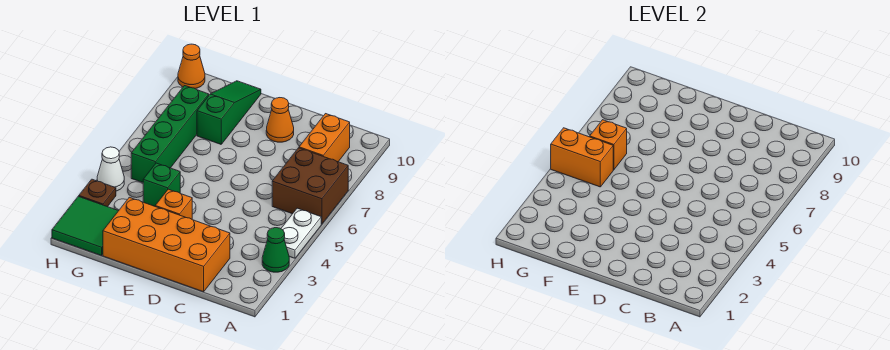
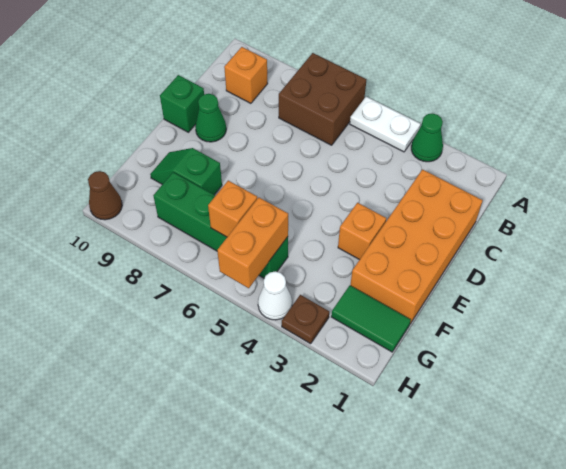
orange 1x2 brick [299,114,350,162] -> orange 1x1 brick [224,47,268,103]
orange 1x1 cone [266,98,294,142] -> green 1x1 cone [195,94,226,142]
green 1x1 brick [143,163,180,206] -> green 1x1 brick moved to [160,75,204,132]
green 1x3 slope [197,81,261,144] -> green 1x2 slope [150,148,222,195]
green 2x2 tile [52,196,118,256] -> green 1x2 tile [331,286,411,352]
orange 1x1 cone [178,44,205,89] -> brown 1x1 cone [88,171,122,220]

